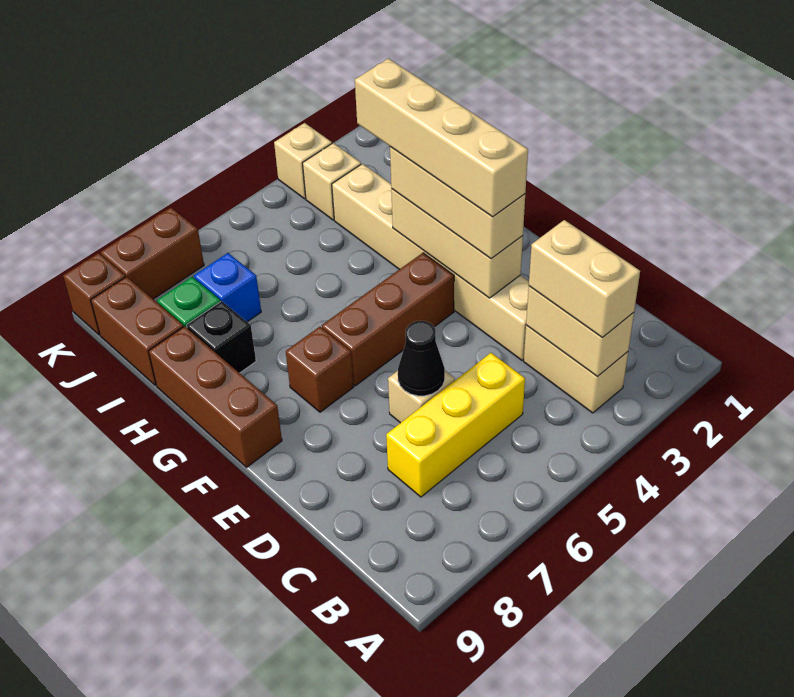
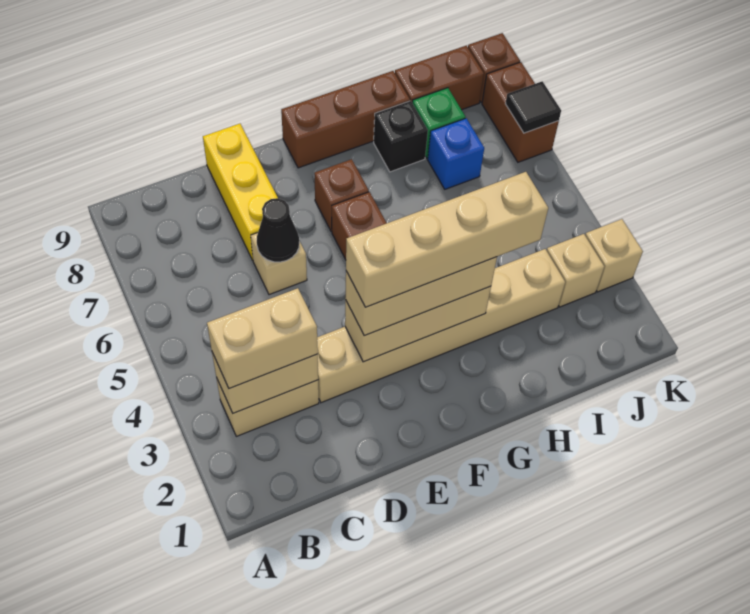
yellow 1x3 brick [386,353,525,497] -> yellow 1x3 brick moved to [203,124,278,260]
none -> black 1x1 tile [506,81,561,133]

